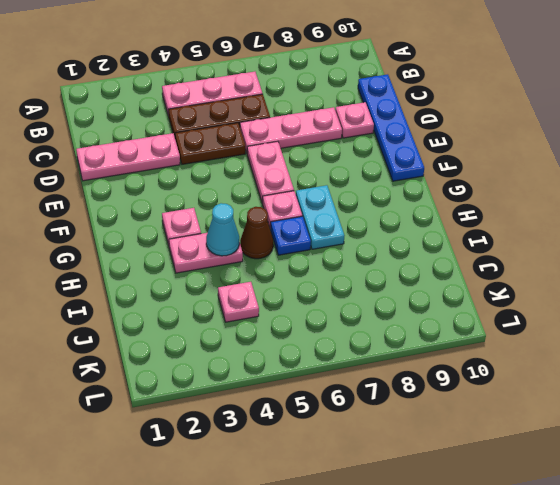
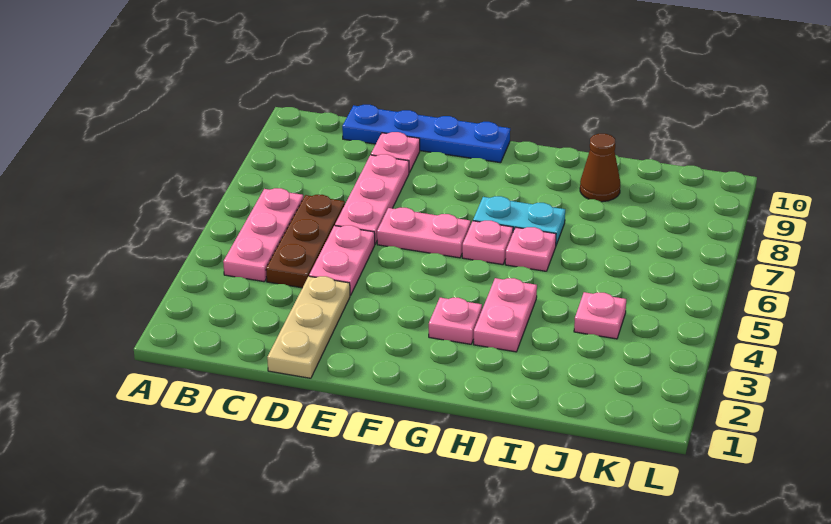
pink 1x3 plate [76,133,180,181] -> tan 1x3 plate [267,276,350,378]
brown 1x2 plate [175,123,245,164] -> pink 1x2 plate [309,225,375,296]
cyan 1x1 cone [206,203,239,256] -> none
brown 1x1 cone [240,207,273,259] -> brown 1x1 cone moved to [580,134,620,202]
blue 1x1 plate [271,216,311,255] -> pink 1x1 plate [505,227,556,271]

